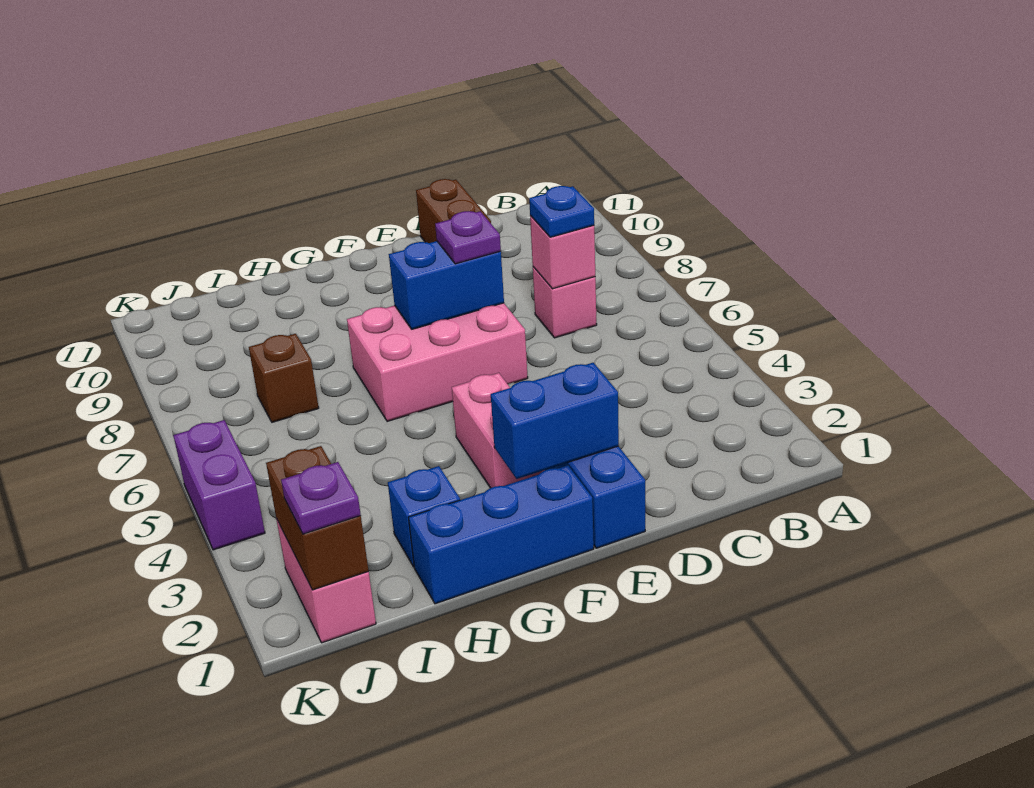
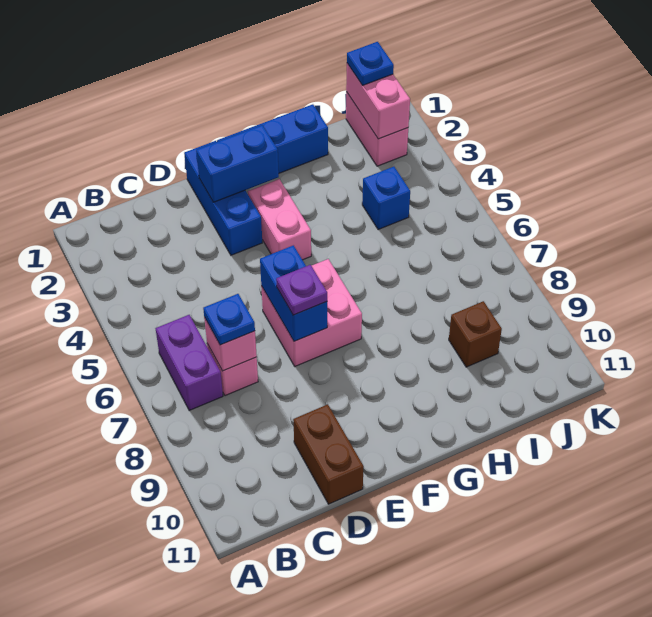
pink 2x3 brick [347,303,528,422] -> pink 2x2 brick [261,259,362,366]
blue 1x2 brick [389,241,504,329] -> blue 1x2 brick turned to [260,245,327,341]
blue 1x1 brick [388,466,460,567] -> blue 1x1 brick moved to [362,167,410,230]
brown 1x1 brick [249,334,319,422] -> brown 1x1 brick moved to [449,301,502,367]
brown 1x2 brick [266,446,369,590] -> pink 1x2 brick [346,64,410,139]
purple 1x1 plate [281,462,361,534] -> blue 1x1 plate [347,42,394,85]
purple 1x2 brick [173,420,265,550] -> purple 1x2 brick moved to [155,315,223,411]

